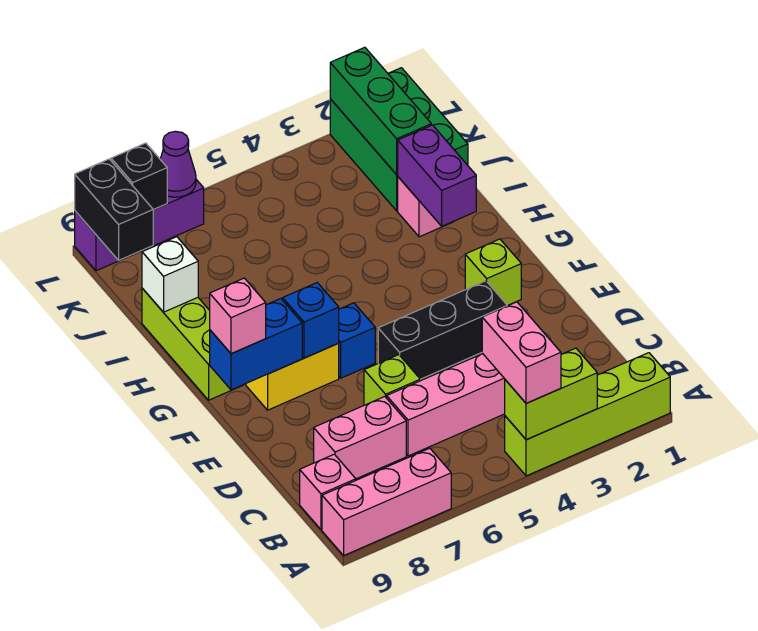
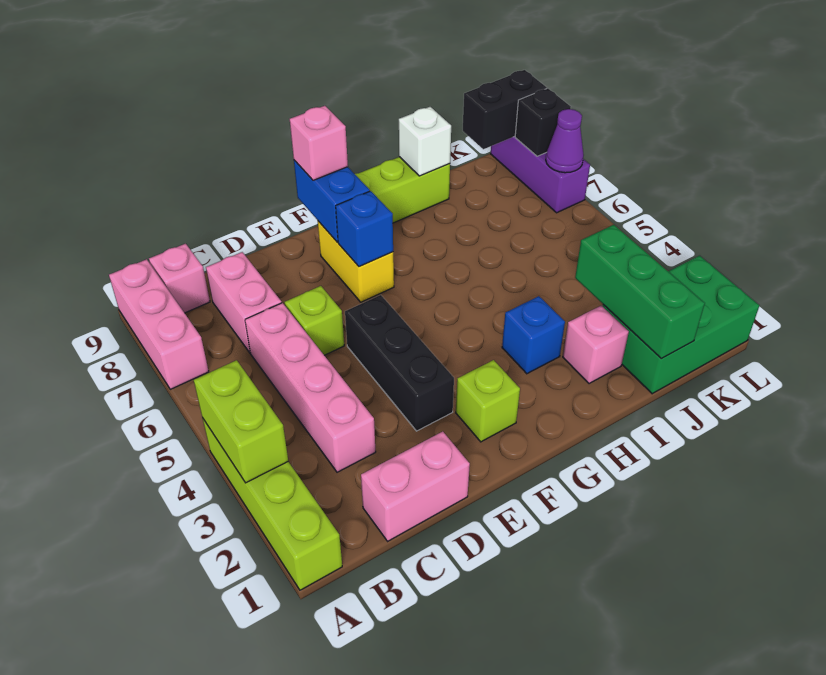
pink 1x2 brick [482,302,561,403] -> pink 1x2 brick moved to [361,432,470,541]
blue 1x1 brick [339,303,375,378] -> blue 1x1 brick moved to [502,296,565,374]
purple 1x2 brick [397,125,476,226] -> none
green 1x3 brick [330,47,431,175] -> green 1x3 brick turned to [575,225,705,359]

